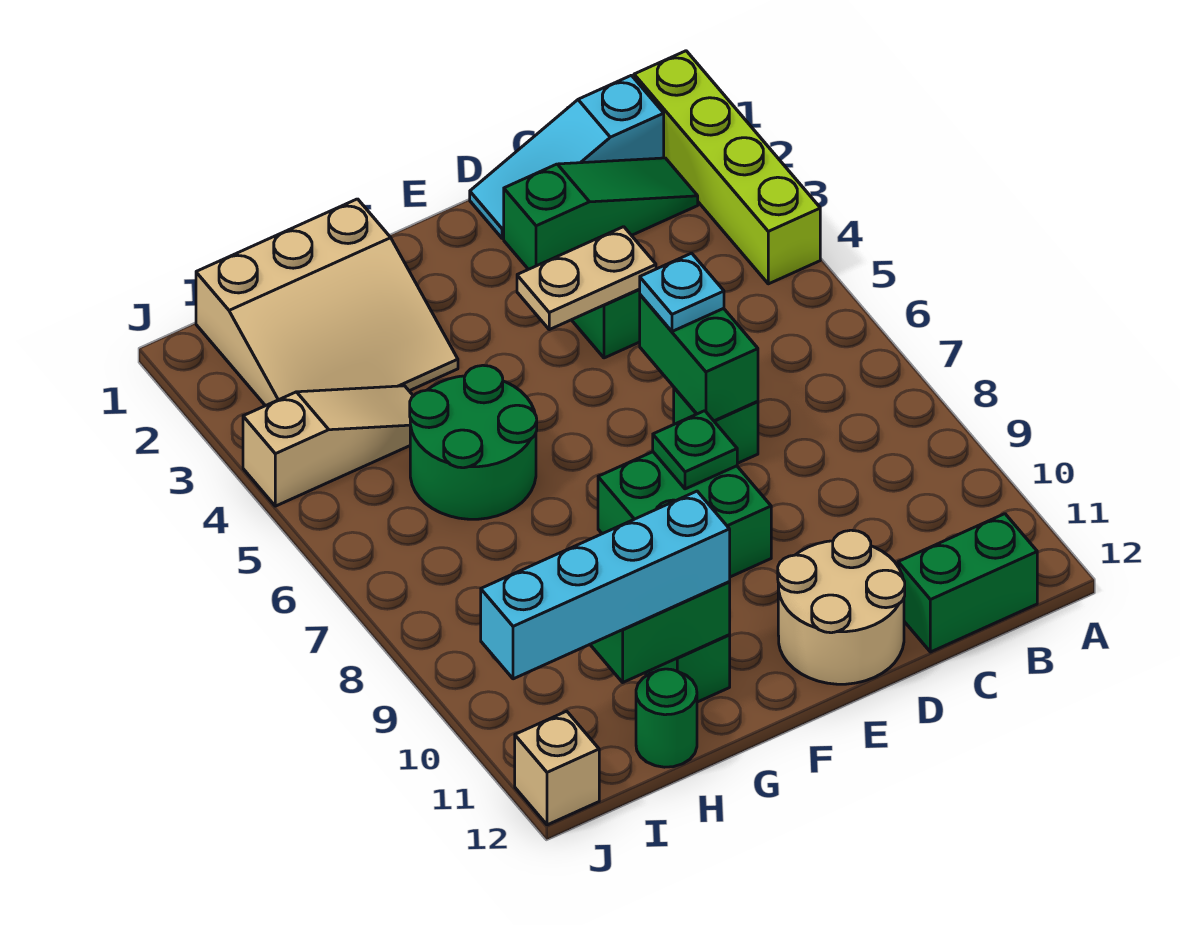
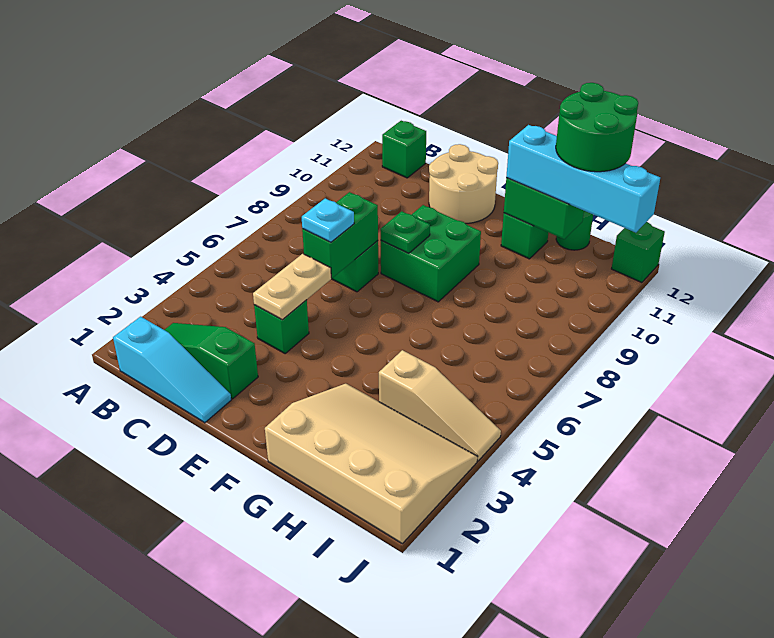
lime 1x4 brick [634,51,820,284] -> none
green 1x2 brick [898,514,1037,652] -> green 1x1 brick [382,121,426,178]
tan 1x2 plate [517,227,656,330] -> tan 1x2 plate turned to [253,254,331,320]
tan 3x3 slope [196,199,458,406] -> tan 3x4 slope [265,384,477,543]
green 2x2 round brick [410,365,537,519] -> green 2x2 round brick moved to [556,83,638,172]
tan 1x3 slope [243,386,413,506] -> tan 1x3 slope turned to [379,350,501,461]
tan 1x1 brick [515,711,599,825] -> green 1x1 brick [612,222,665,283]

